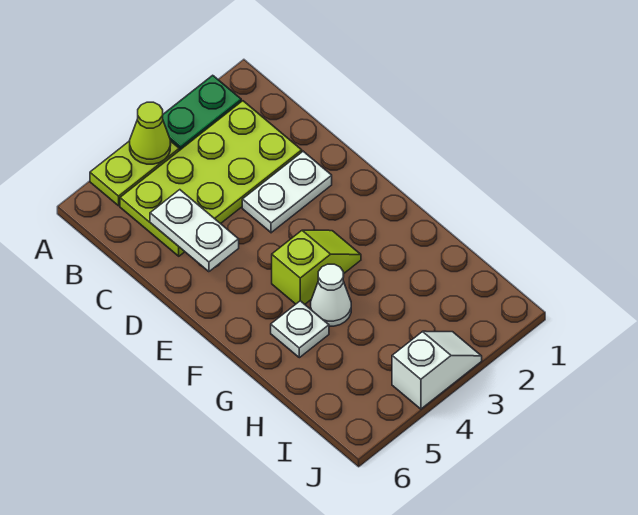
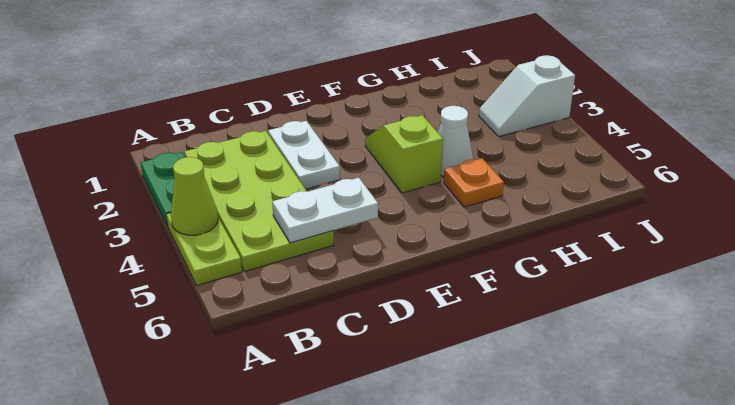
white 1x1 plate [271,301,329,358] -> orange 1x1 plate [444,158,504,207]
white 1x2 slope [392,331,482,409] -> white 1x2 slope turned to [479,55,575,137]

